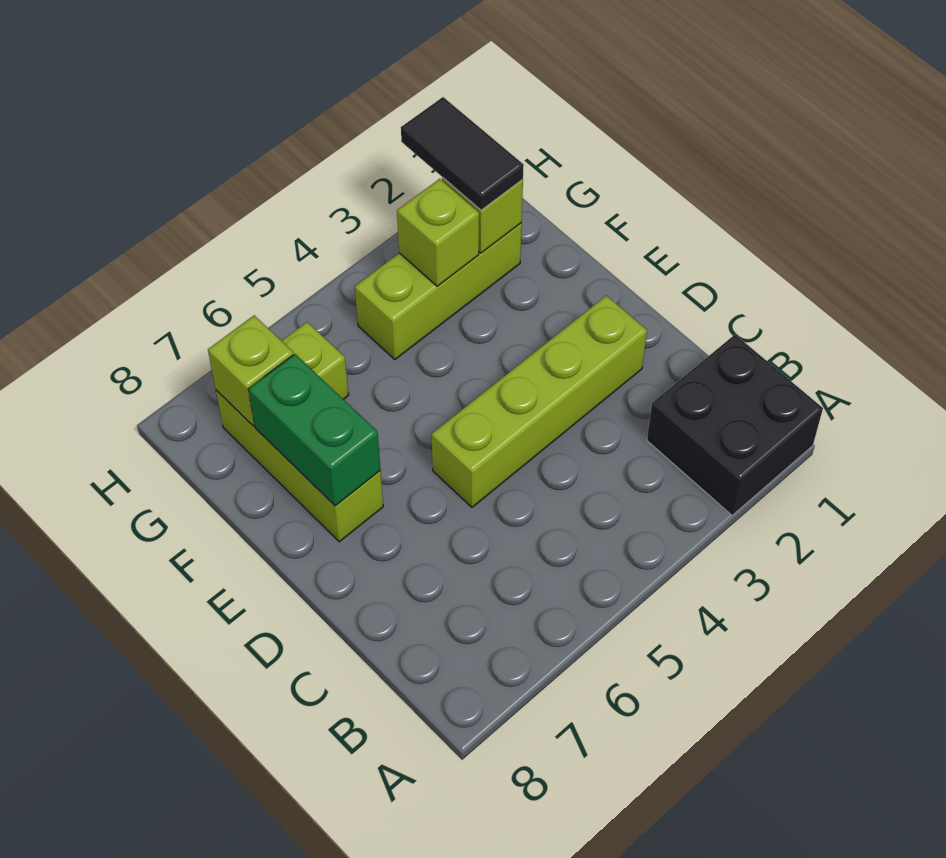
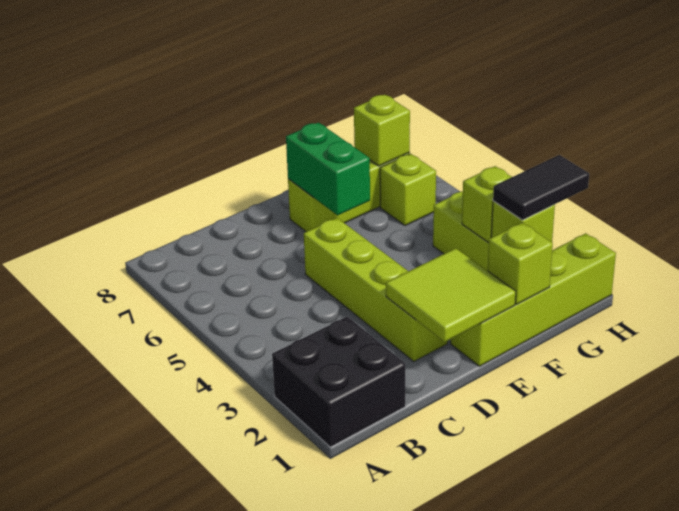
none -> lime 2x2 tile [386,248,516,342]
none -> lime 1x4 brick [451,233,616,366]
green 1x2 brick [249,354,380,506] -> green 1x2 brick turned to [286,123,370,215]
none -> lime 1x1 brick [488,223,553,304]

